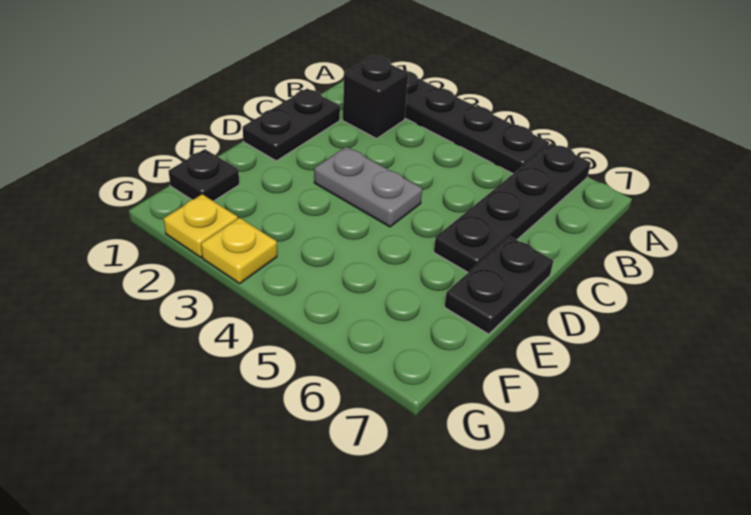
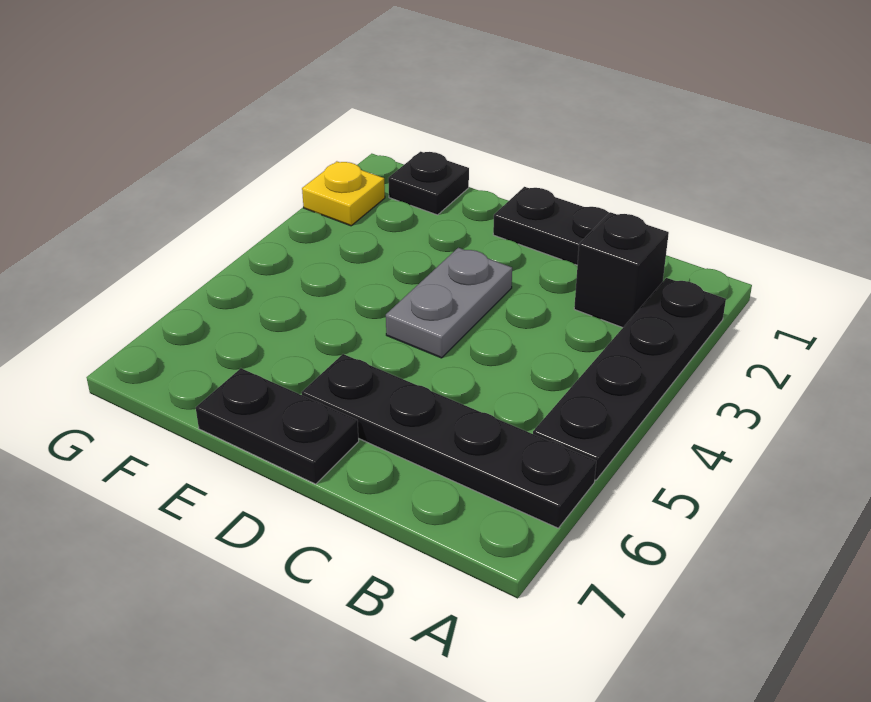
yellow 1x1 plate [201,218,277,284] -> none

